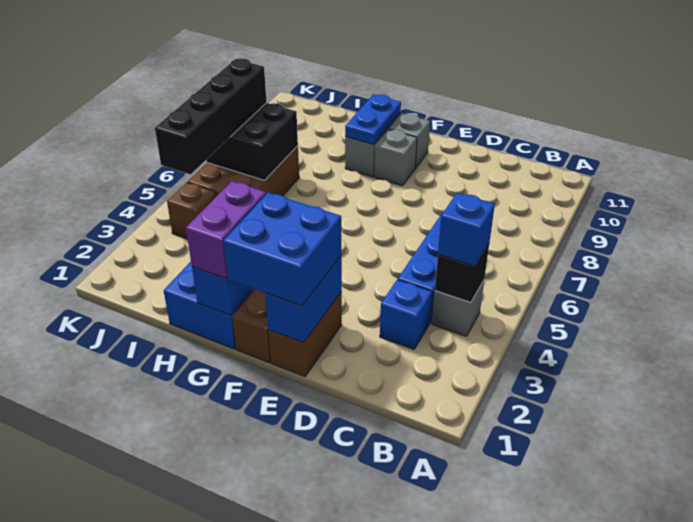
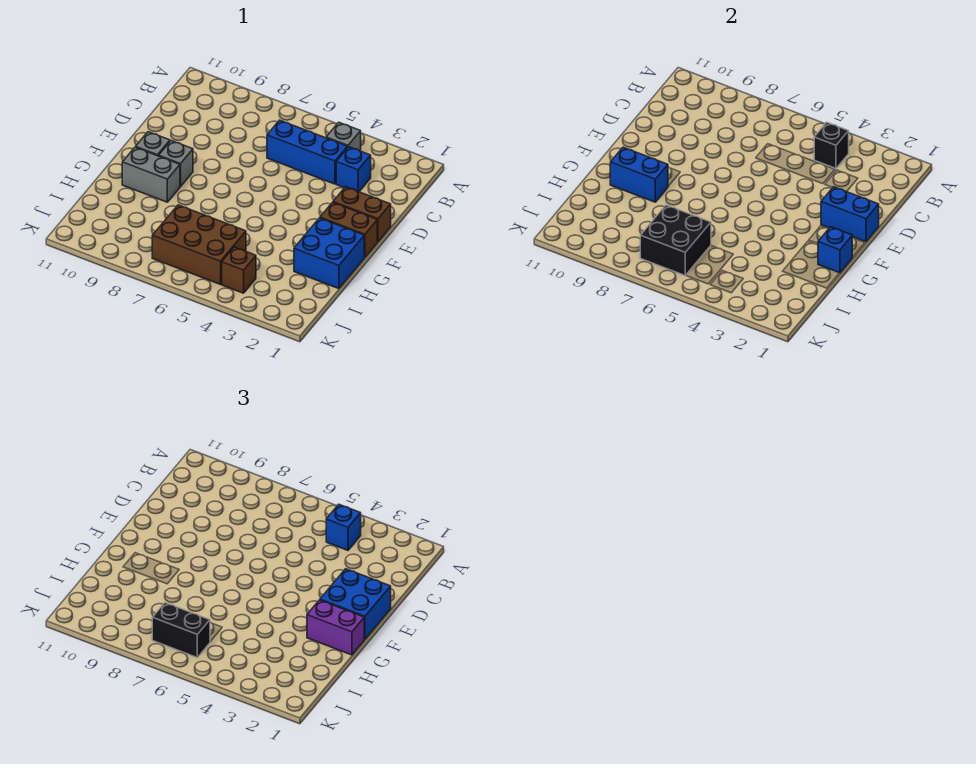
blue 1x2 plate [345,94,401,145] -> blue 1x2 brick [610,147,668,202]
black 1x4 brick [155,58,267,174] -> black 1x2 brick [152,603,210,657]

